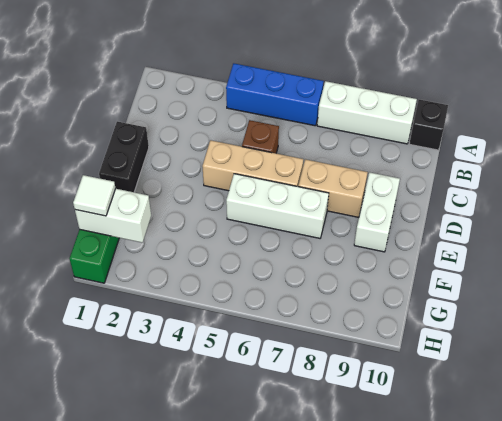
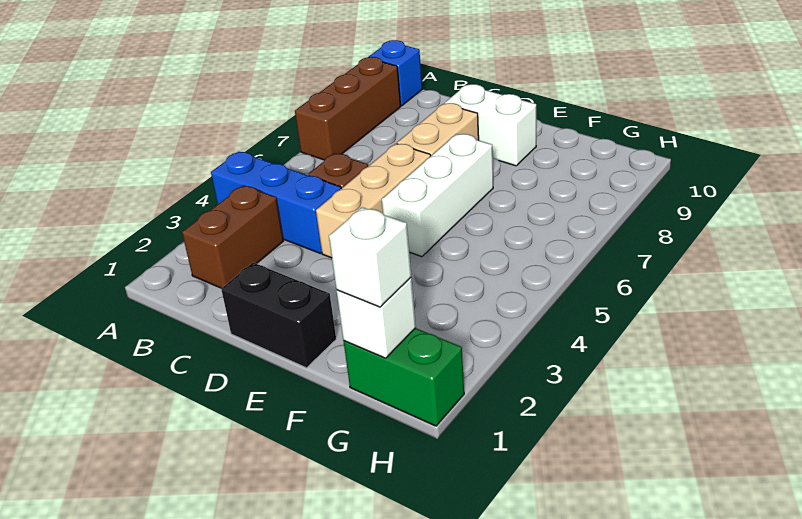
blue 1x3 brick [226,63,324,126] -> blue 1x3 brick turned to [211,152,341,253]
white 1x3 brick [317,81,417,144] -> brown 1x3 brick [295,57,401,160]
black 1x1 brick [409,99,448,150] -> blue 1x1 brick [369,40,422,106]
none -> brown 1x2 brick [182,185,284,288]
white 1x2 brick [75,189,151,243] -> white 1x1 brick [336,278,416,358]
white 1x1 tile [73,175,116,216] -> white 1x1 brick [329,207,411,307]

